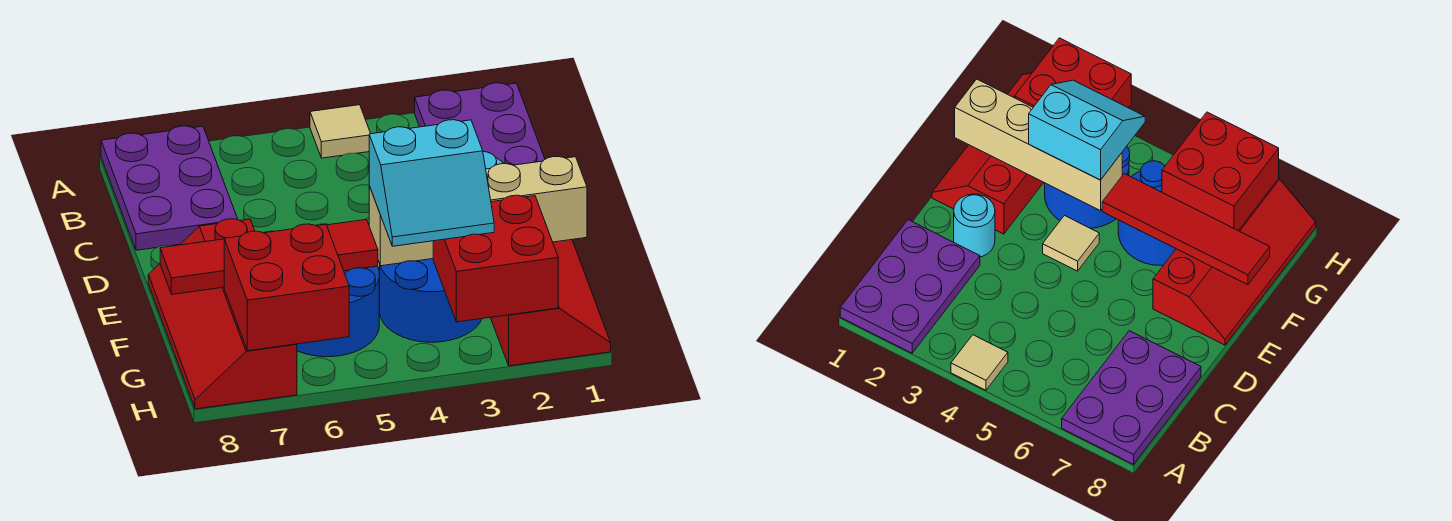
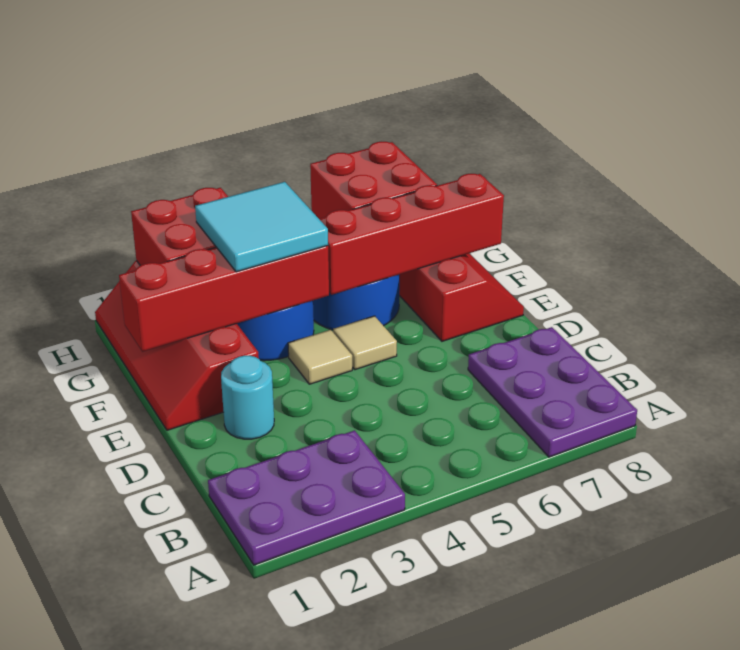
purple 2x3 plate [415,83,545,165] -> purple 2x3 plate turned to [208,430,405,565]
tan 1x1 tile [310,105,371,158] -> tan 1x1 tile moved to [333,316,397,370]
tan 1x4 brick [369,157,587,266] -> red 1x4 brick [119,246,329,352]
cyan 2x2 slope [369,120,494,246] -> cyan 2x2 tile [195,182,328,272]
red 1x4 tile [160,220,378,294] -> red 1x4 brick [320,174,504,295]

